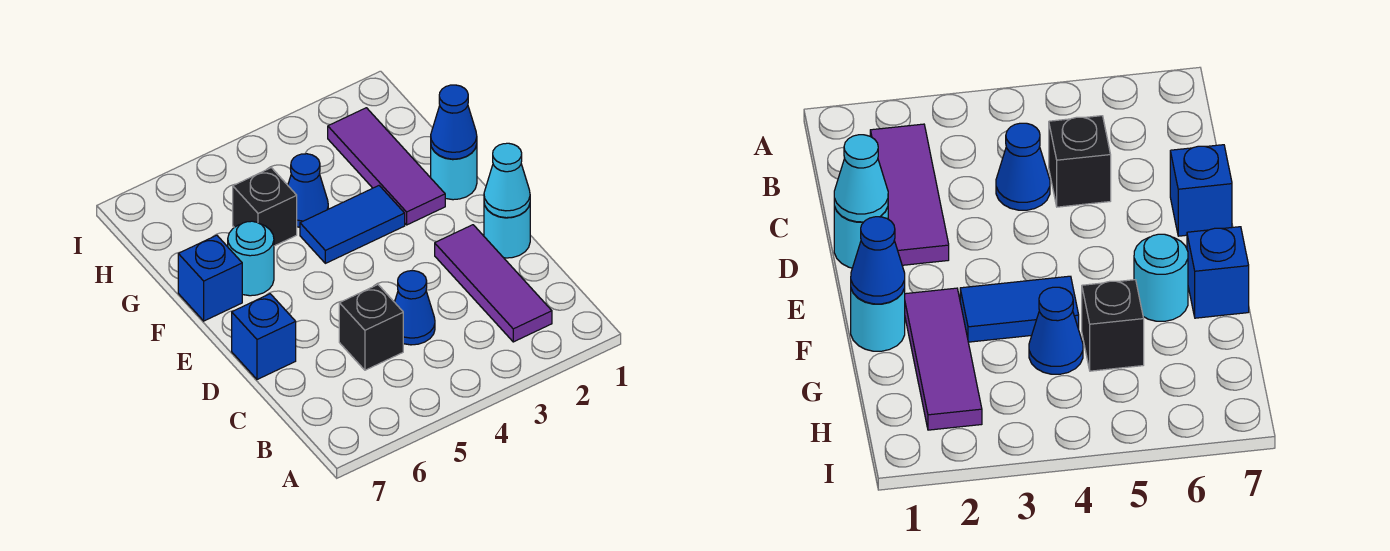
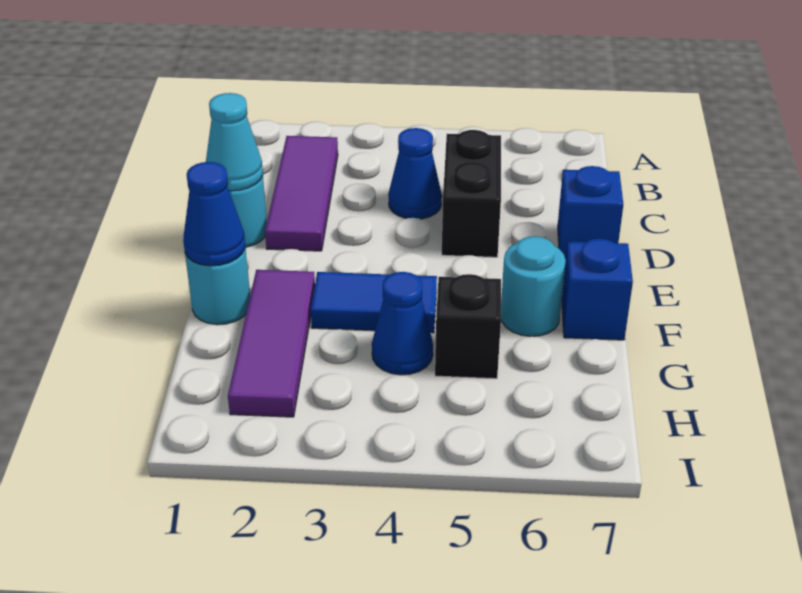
black 1x1 brick [339,285,403,370] -> black 1x2 brick [442,130,501,257]

